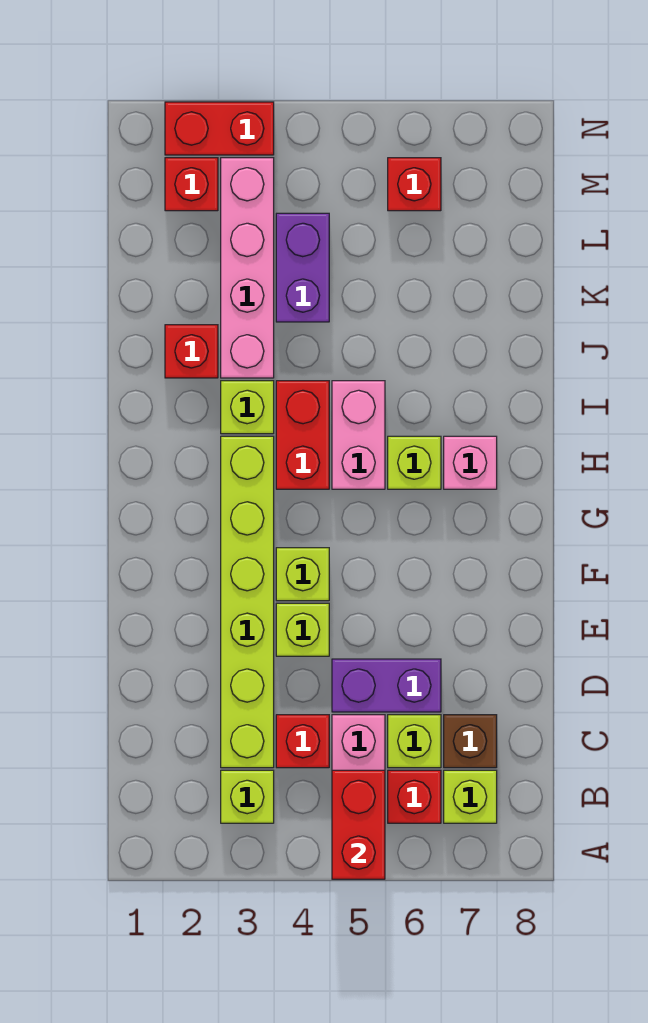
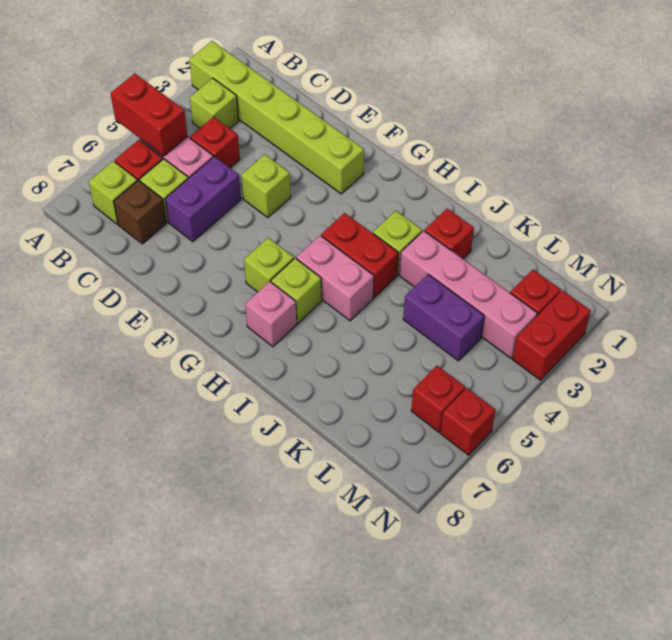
lime 1x6 brick [221,436,274,768] -> lime 1x6 brick moved to [189,41,364,194]
lime 1x1 brick [276,548,329,601] -> lime 1x1 brick moved to [244,238,294,292]
none -> red 1x1 brick [441,388,495,455]

